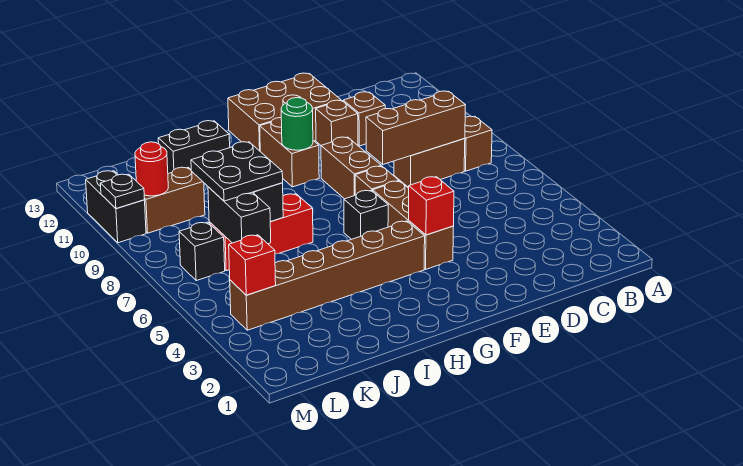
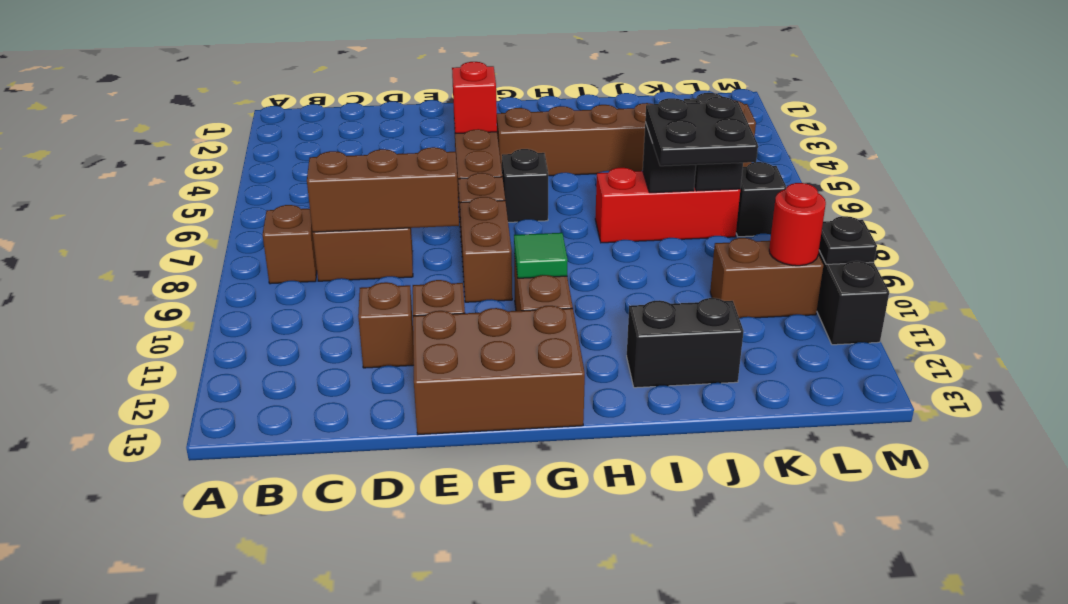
green 1x1 round brick [281,98,313,150] -> green 1x1 tile [514,233,568,278]
red 1x1 brick [229,235,276,295] -> none

